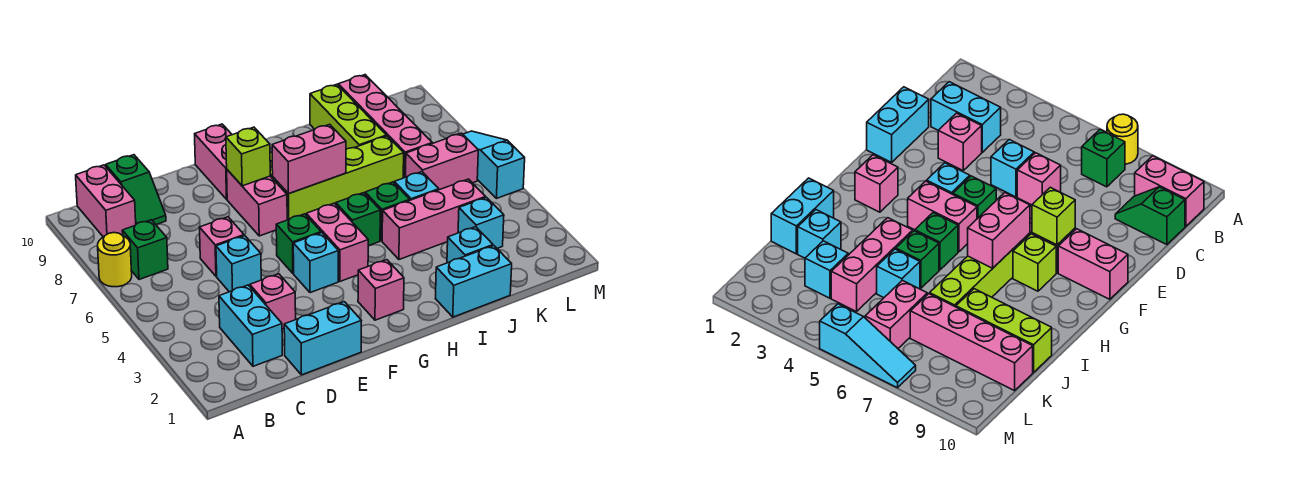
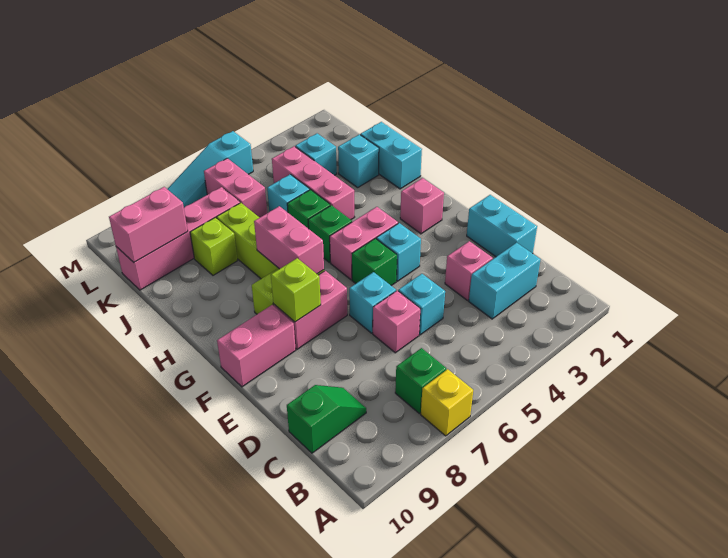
yellow 1x1 round brick [98,233,132,287] -> yellow 1x1 brick [421,369,473,436]
pink 1x2 brick [76,165,136,237] -> pink 1x2 brick moved to [109,187,188,262]
none -> cyan 1x1 brick [349,272,396,333]
lime 1x3 brick [310,84,387,149] -> lime 1x1 brick [190,218,238,275]

